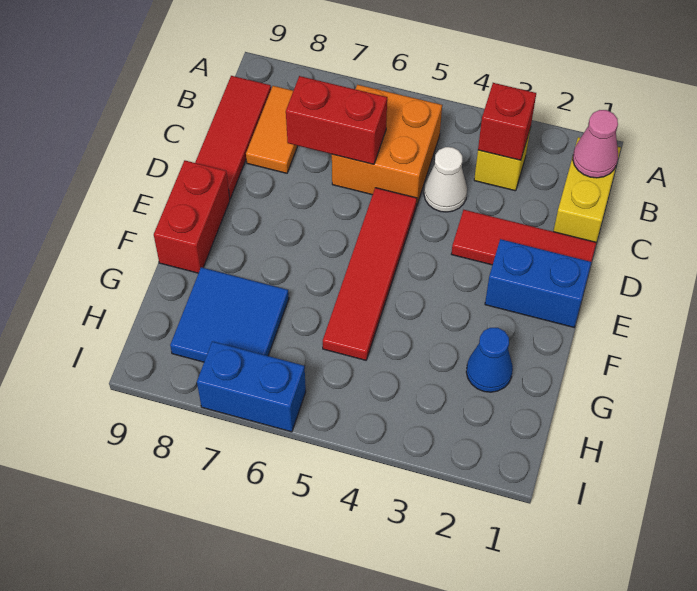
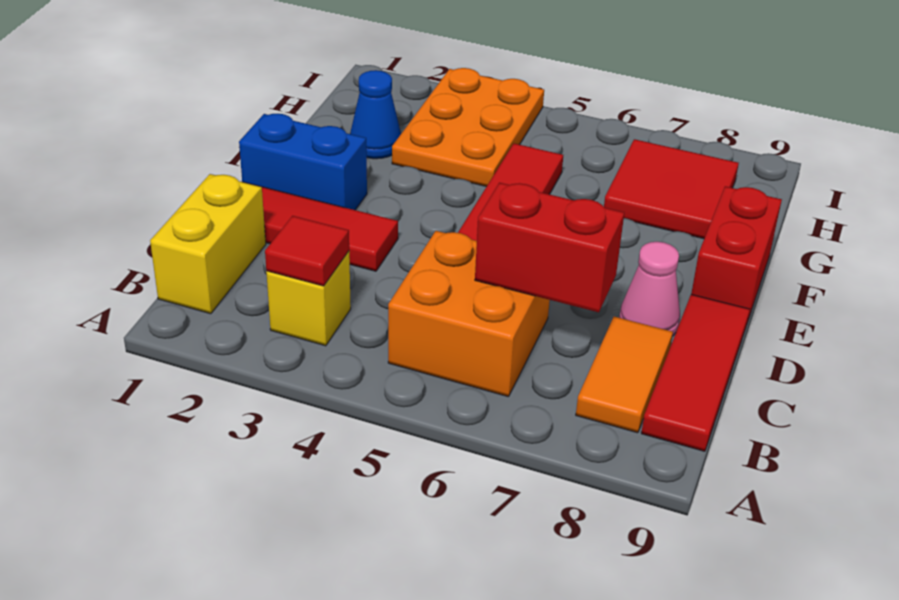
pink 1x1 cone [573,110,618,178] -> pink 1x1 cone moved to [619,242,680,336]
red 1x1 brick [478,83,536,161] -> red 1x1 tile [265,216,349,286]
white 1x1 cone [424,147,467,212] -> none
none -> orange 2x3 plate [392,68,544,187]
blue 2x2 tile [170,267,289,362] -> red 2x2 tile [604,139,739,239]
blue 1x2 brick [197,341,306,432] -> none

